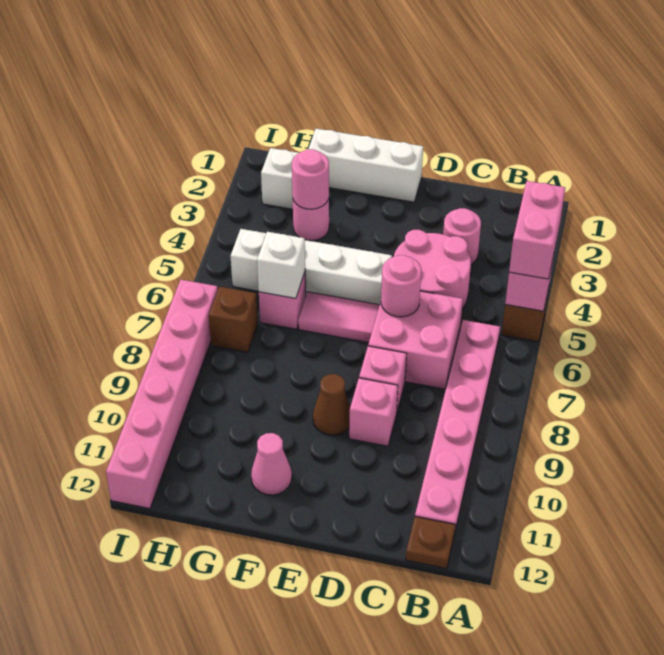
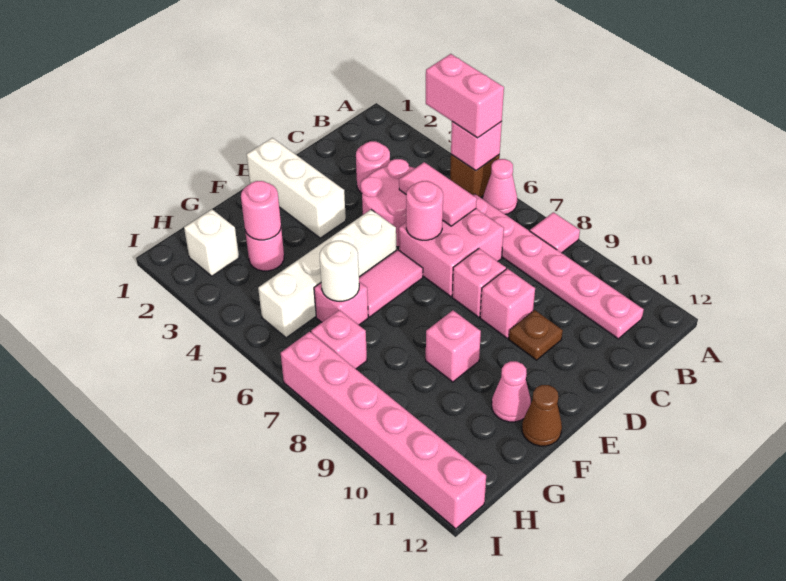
none -> pink 1x1 cone [483,159,517,214]
none -> pink 1x1 tile [530,212,580,253]
brown 1x1 plate [406,517,456,569] -> brown 1x1 plate moved to [509,310,563,360]
none -> pink 1x2 tile [399,162,477,226]
white 1x3 brick [309,129,423,202] -> white 1x3 brick turned to [246,138,346,238]
brown 1x1 cone [313,374,350,435] -> brown 1x1 cone moved to [522,385,562,446]
none -> pink 1x1 brick [426,311,481,382]
white 1x1 brick [257,232,305,298] -> white 1x1 round brick [320,241,359,301]
brown 1x1 brick [209,286,258,352] -> pink 1x1 brick [311,310,367,369]

